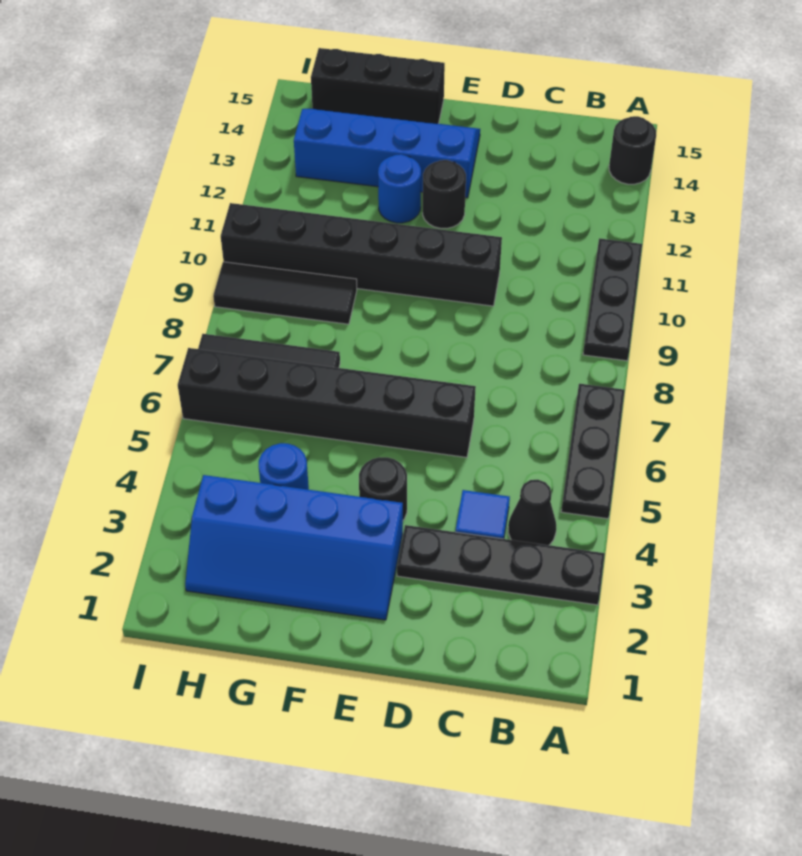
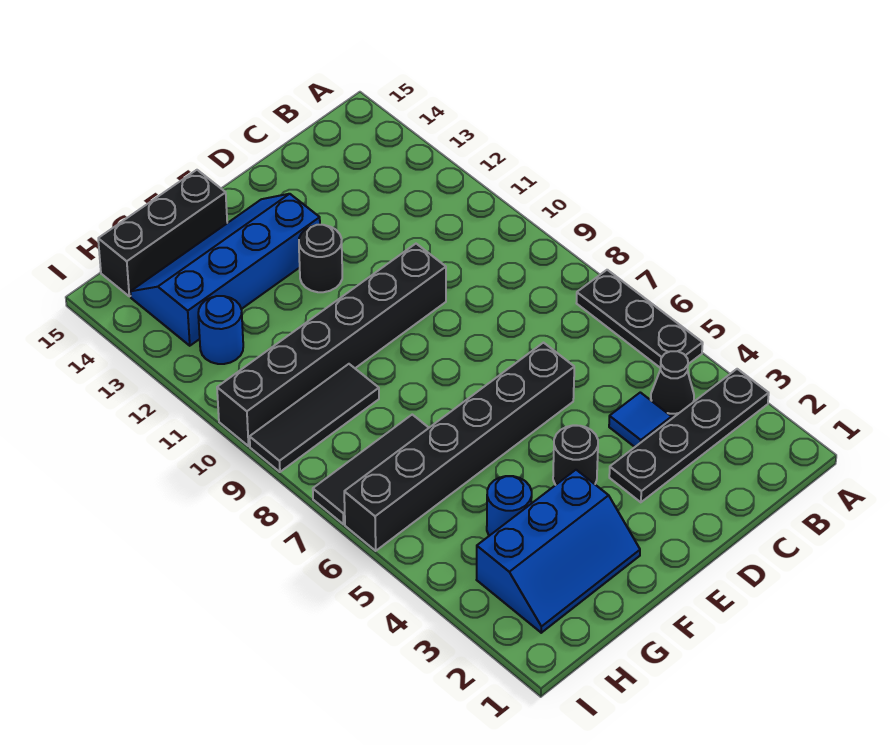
black 1x3 plate [583,238,642,361] -> none
black 1x1 round brick [609,116,656,184] -> none
blue 2x4 slope [185,475,403,620] -> blue 2x3 slope [477,470,640,633]
blue 1x1 round brick [378,154,421,223] -> blue 1x1 round brick moved to [198,296,243,364]

